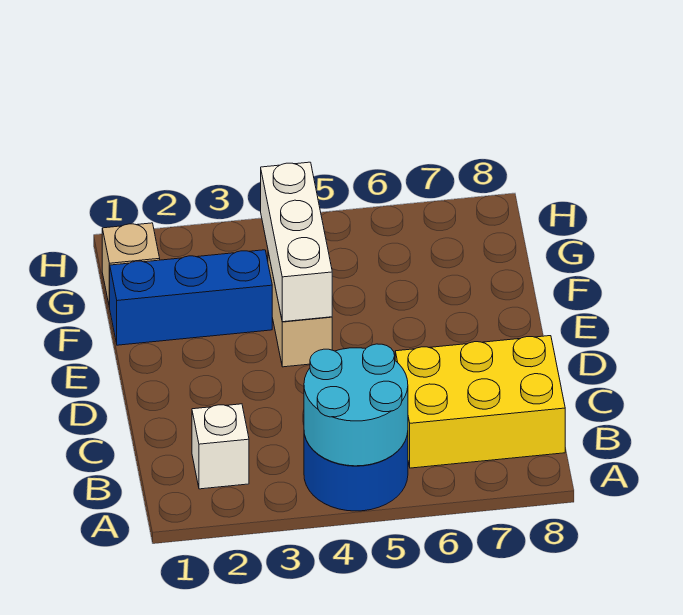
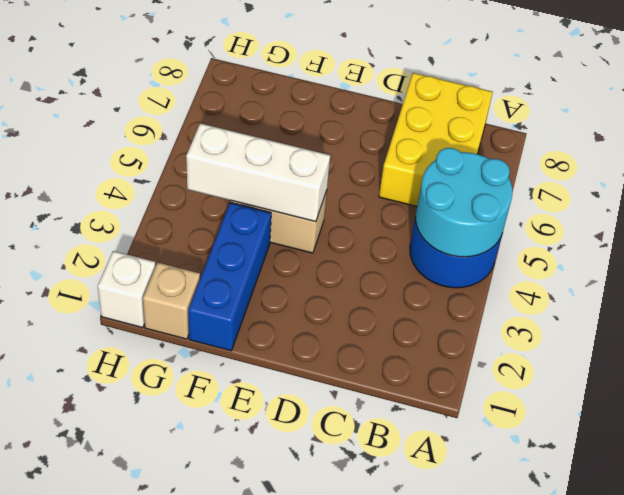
white 1x1 brick [192,404,249,489] -> white 1x1 brick moved to [98,251,156,328]

